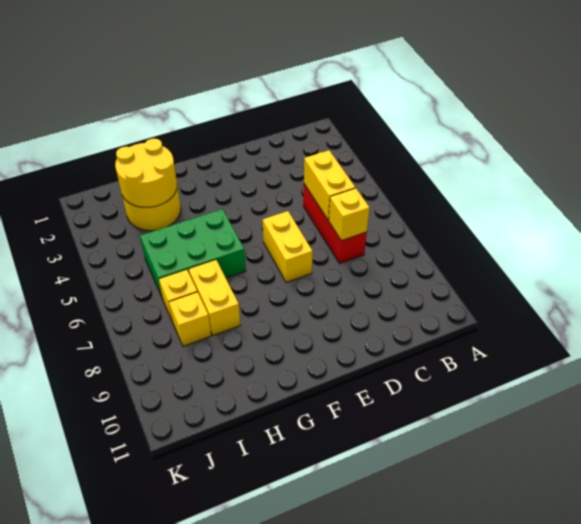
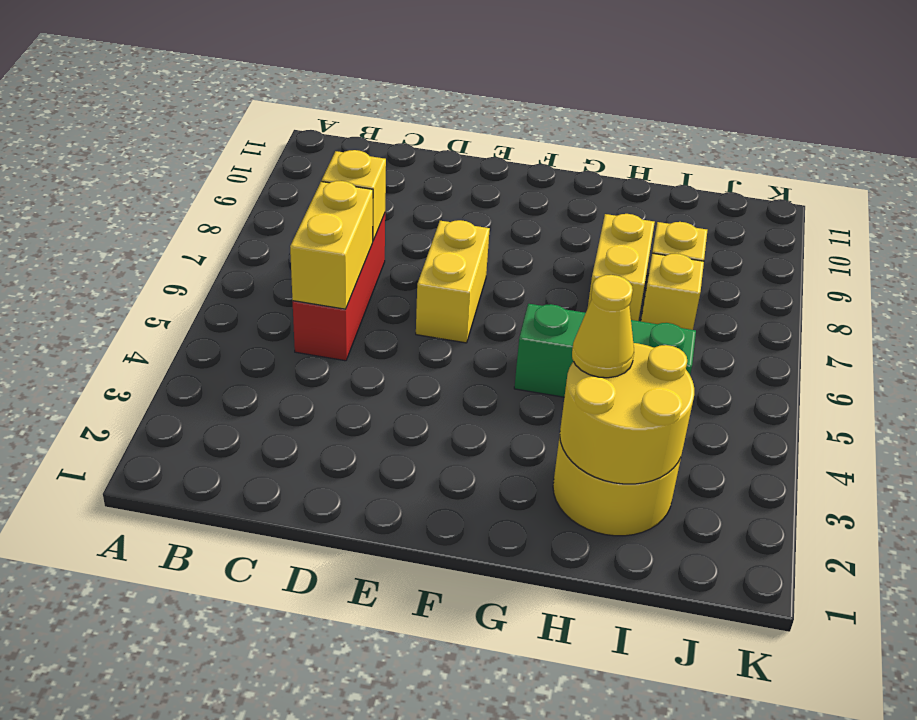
green 2x3 brick [140,209,246,299] -> green 1x3 brick [514,304,696,397]
none -> yellow 1x1 cone [572,275,634,378]

